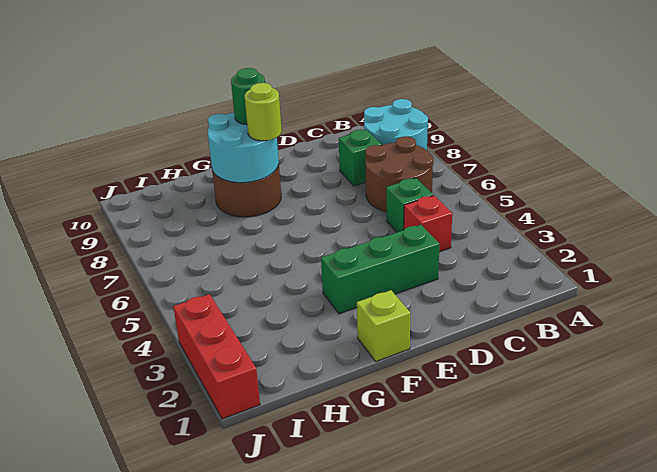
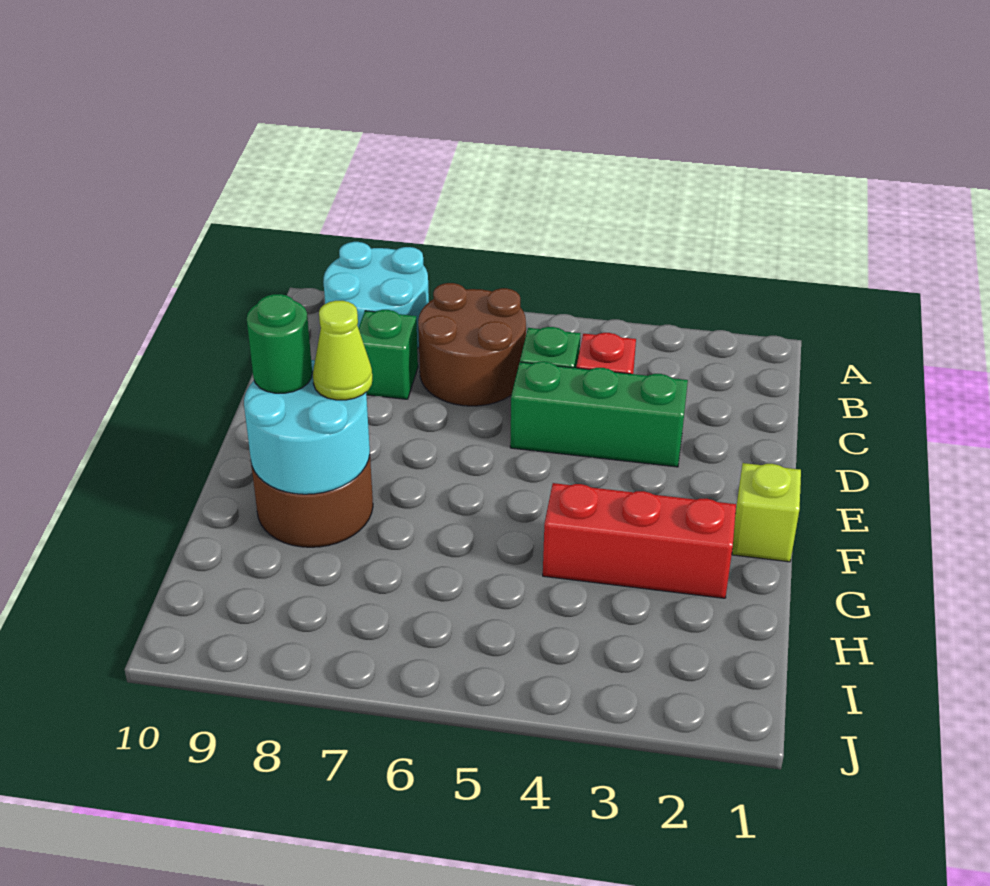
green 1x3 brick [321,225,439,314] -> green 1x3 brick turned to [510,362,688,467]
lime 1x1 round brick [245,83,282,141] -> lime 1x1 cone [313,301,372,400]
red 1x3 brick [173,294,260,419] -> red 1x3 brick moved to [543,483,736,598]

